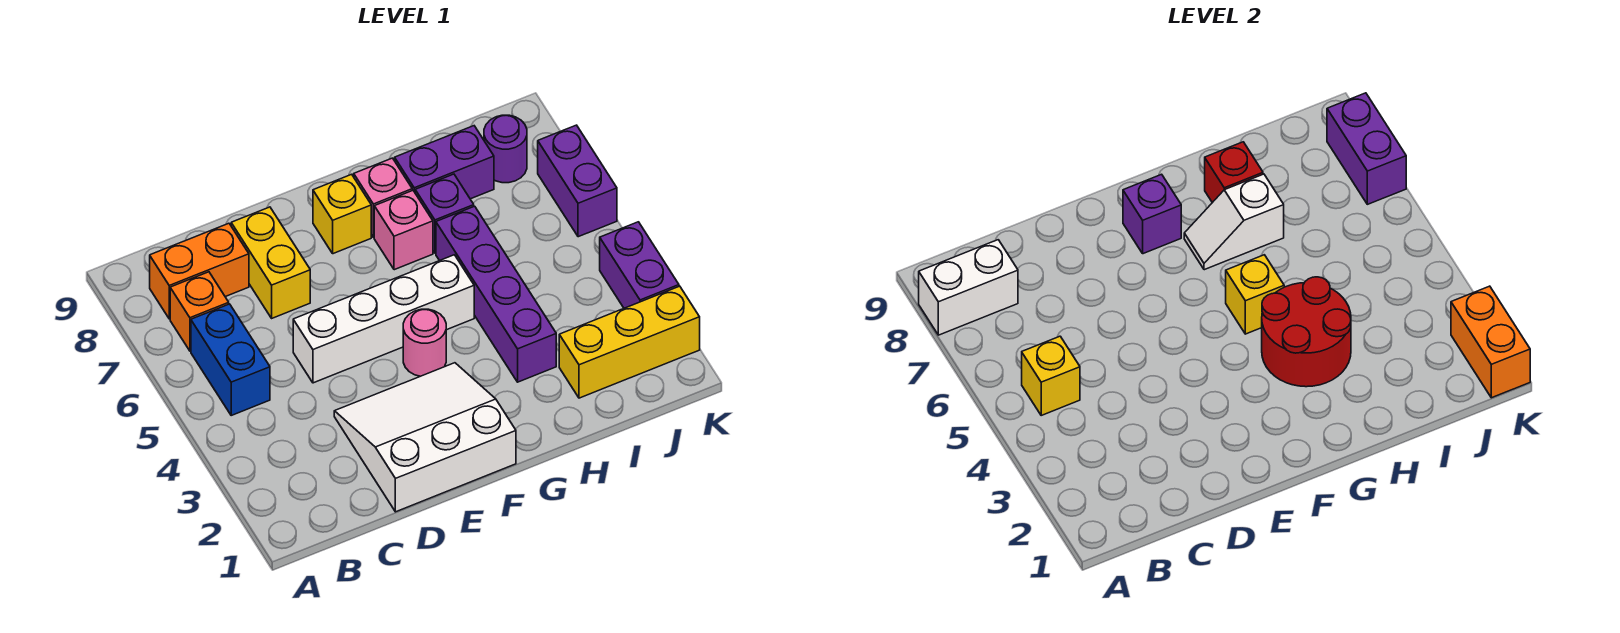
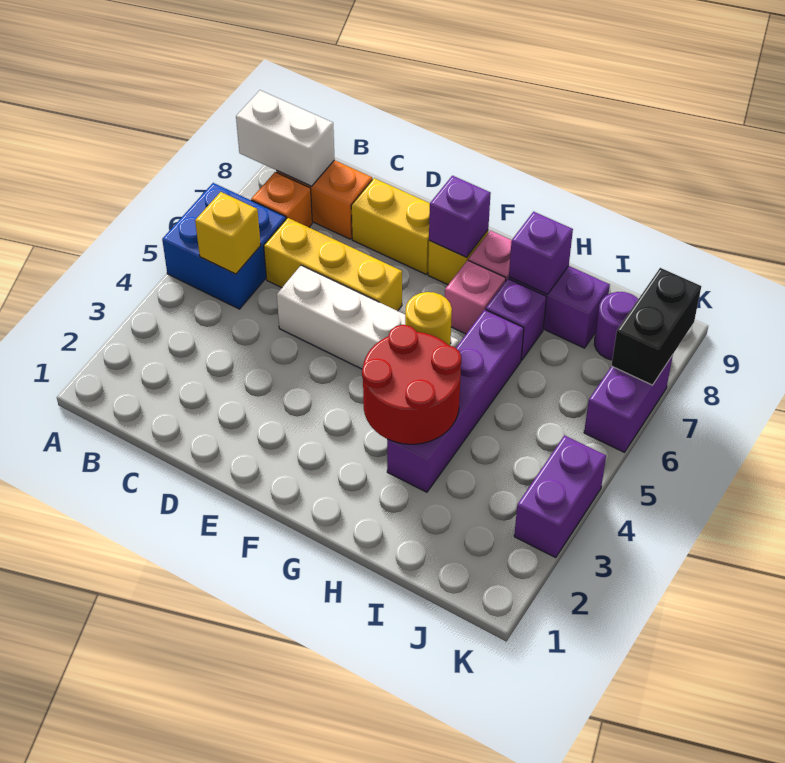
blue 1x2 brick [191,304,270,415] -> blue 2x2 brick [162,183,286,309]
white 3x3 slope [334,363,516,512] -> none
yellow 1x2 brick [231,207,310,318] -> yellow 1x2 brick turned to [351,178,430,274]
pink 1x1 round brick [403,309,446,376] -> none
yellow 1x1 brick [1226,255,1284,334] -> yellow 1x1 round brick [405,292,452,346]
white 1x2 slope [1184,174,1284,270] -> none
red 1x1 brick [1205,142,1263,203] -> purple 1x1 brick [509,212,573,294]
yellow 1x3 brick [559,286,700,398] -> yellow 1x3 brick moved to [264,218,402,311]
orange 1x2 brick [1451,286,1530,398] -> none
purple 1x2 brick [1327,93,1406,204] -> black 1x2 brick [611,268,701,385]

